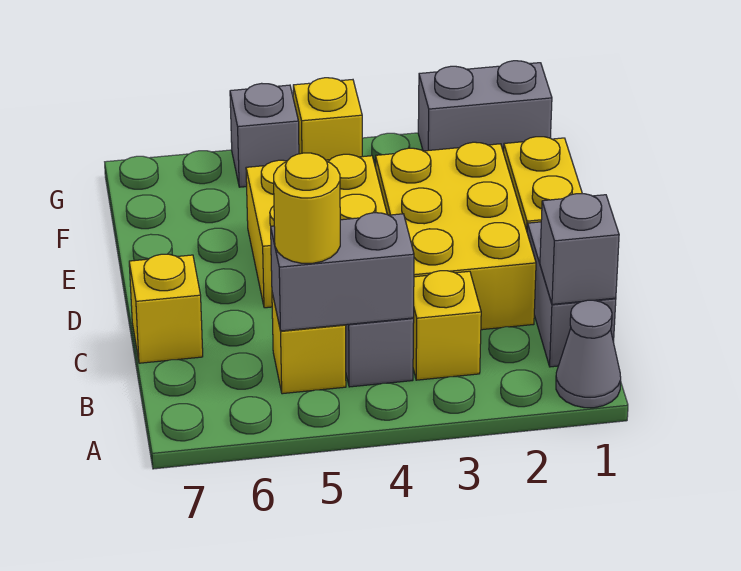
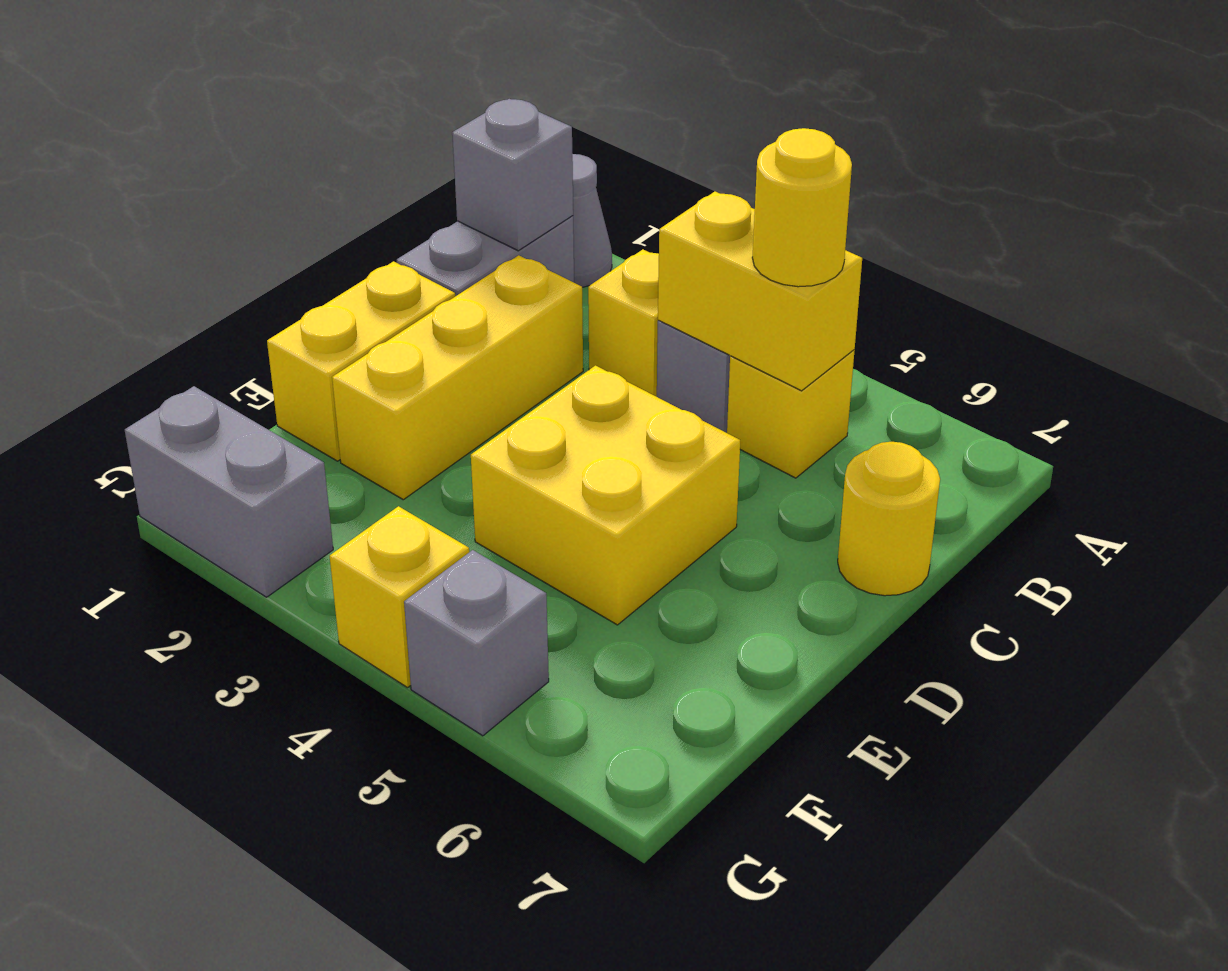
grey 1x2 brick [271,213,414,331] -> yellow 1x2 brick [658,192,862,391]
yellow 2x3 brick [376,142,536,330] -> yellow 1x3 brick [332,255,583,500]
yellow 1x1 brick [129,254,203,363] -> yellow 1x1 round brick [838,442,940,596]

